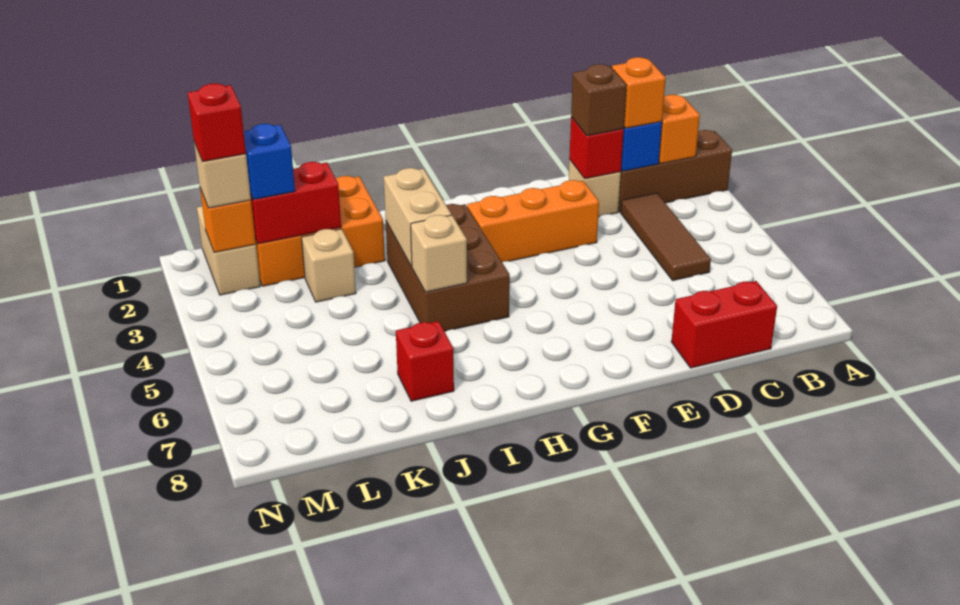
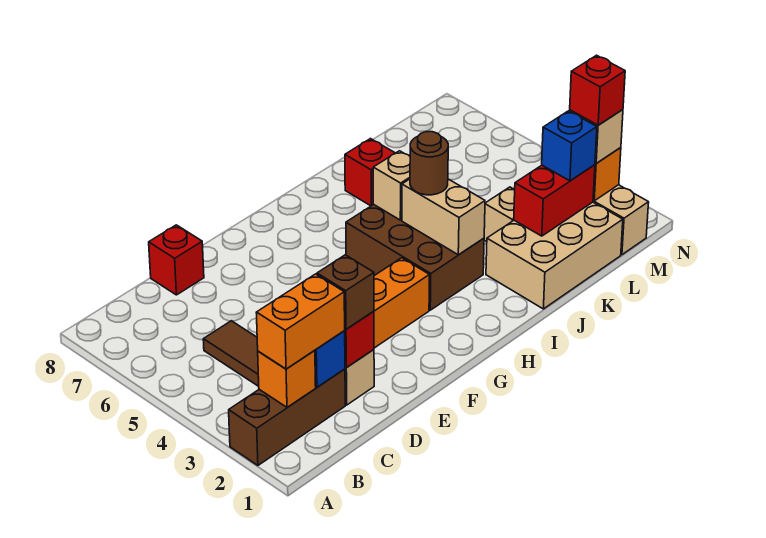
orange 1x1 brick [612,57,666,128] -> orange 1x2 brick [256,274,345,369]
red 1x2 brick [671,281,777,368] -> red 1x1 brick [149,225,204,295]
none -> brown 1x1 round brick [410,132,448,195]
orange 2x3 brick [255,176,385,286] -> tan 2x3 brick [486,202,623,309]

